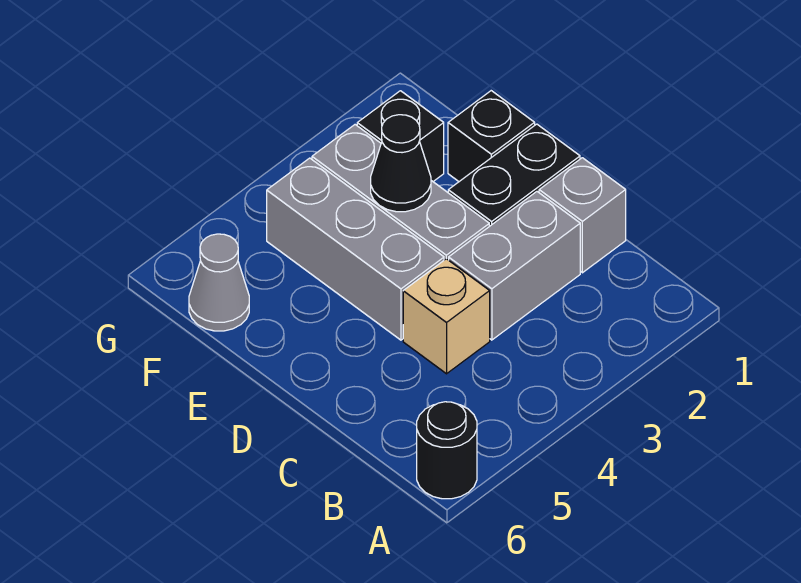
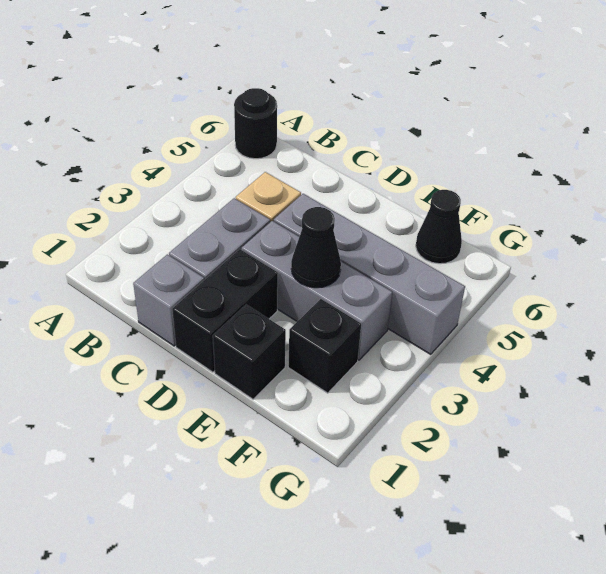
grey 1x3 brick [267,158,444,340] -> grey 1x4 brick [274,194,465,354]
grey 1x1 cone [189,234,249,331] -> black 1x1 cone [416,190,462,264]

